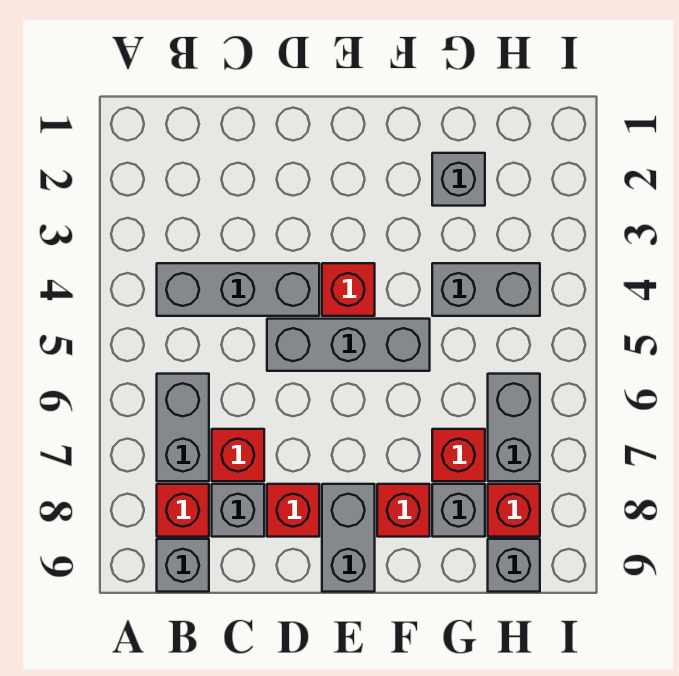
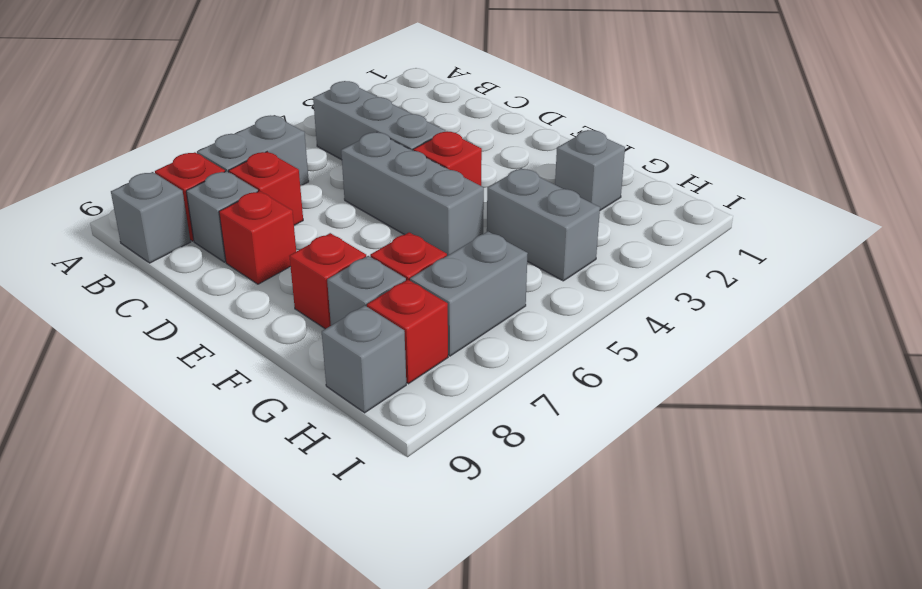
grey 1x2 brick [322,484,375,592] -> none

